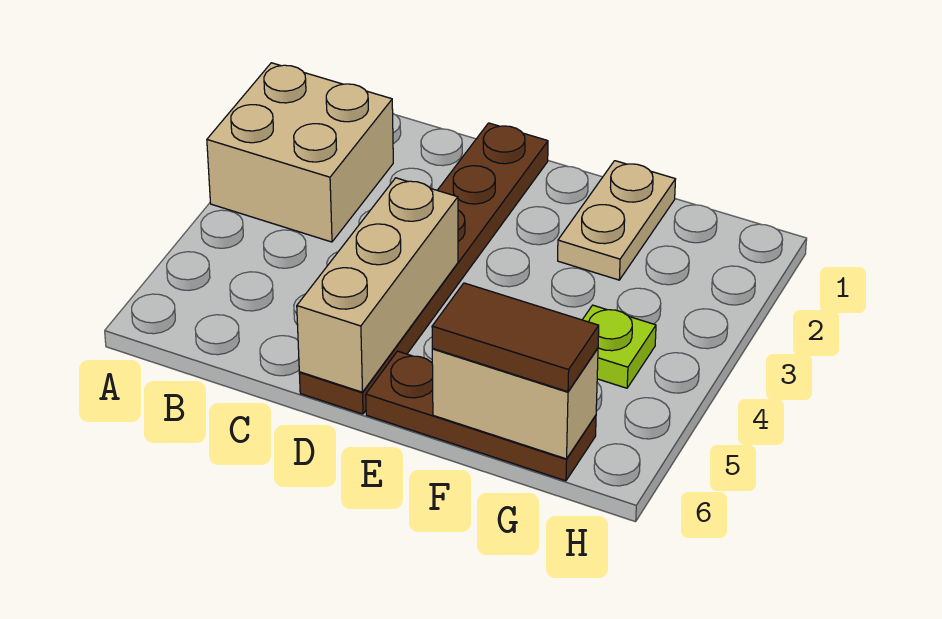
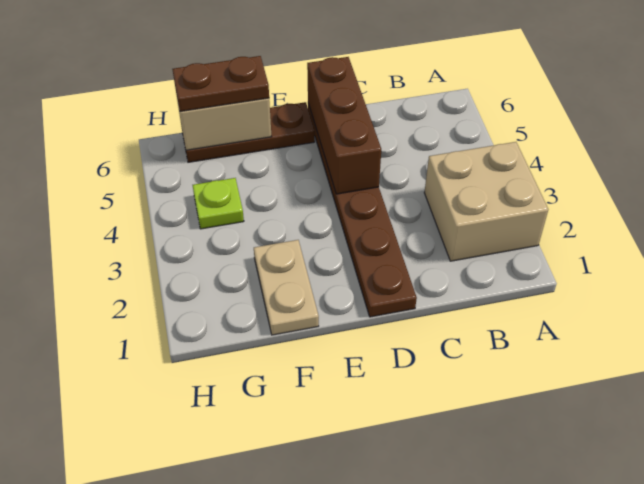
tan 1x3 brick [297,178,458,392] -> brown 1x3 brick [307,57,381,194]
brown 1x2 tile [432,283,599,392] -> brown 1x2 plate [172,56,269,112]

